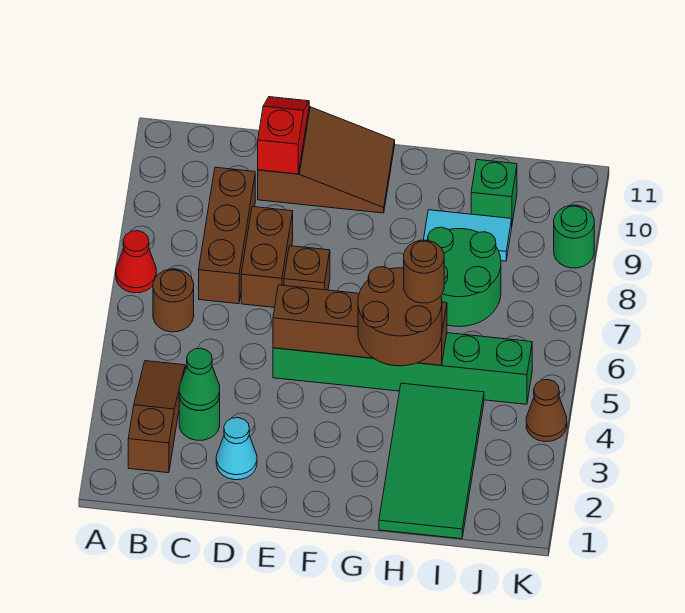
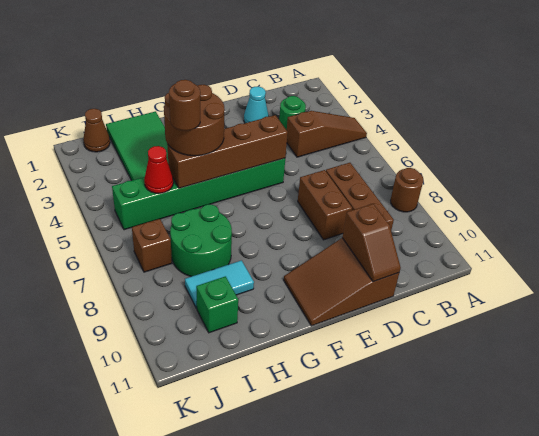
red 1x1 cone [116,231,156,293] -> red 1x1 cone moved to [144,146,173,193]
brown 1x3 slope [128,361,185,473] -> brown 1x3 slope turned to [287,111,367,157]
brown 1x1 round brick [153,269,194,332] -> brown 1x1 round brick moved to [391,168,423,212]
green 1x1 cone [179,348,220,410] -> none
red 1x2 slope [258,97,309,174] -> brown 1x2 slope [342,204,401,282]
brown 1x1 brick [284,246,330,290] -> brown 1x1 brick moved to [132,219,172,272]
brown 1x1 cone [526,380,567,442] -> brown 1x1 cone moved to [83,109,110,152]
green 1x1 round brick [554,205,594,268] -> none

